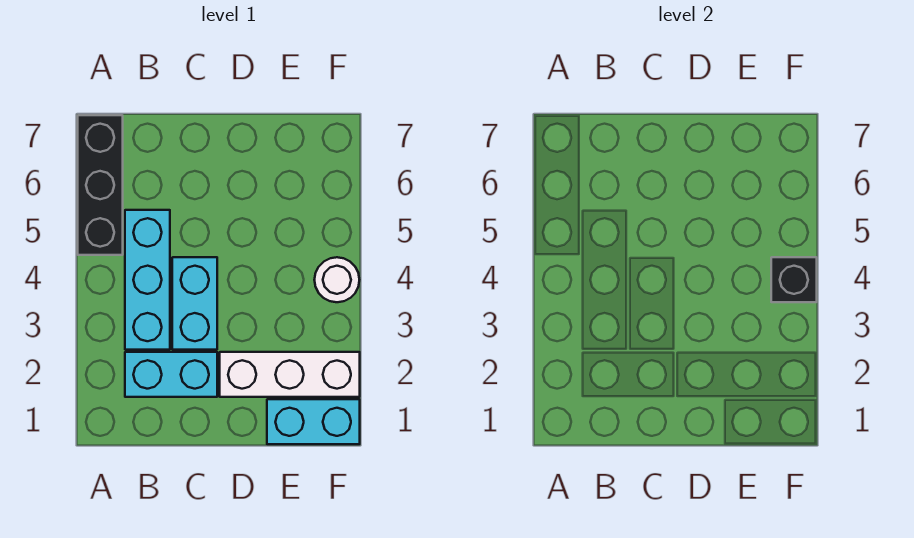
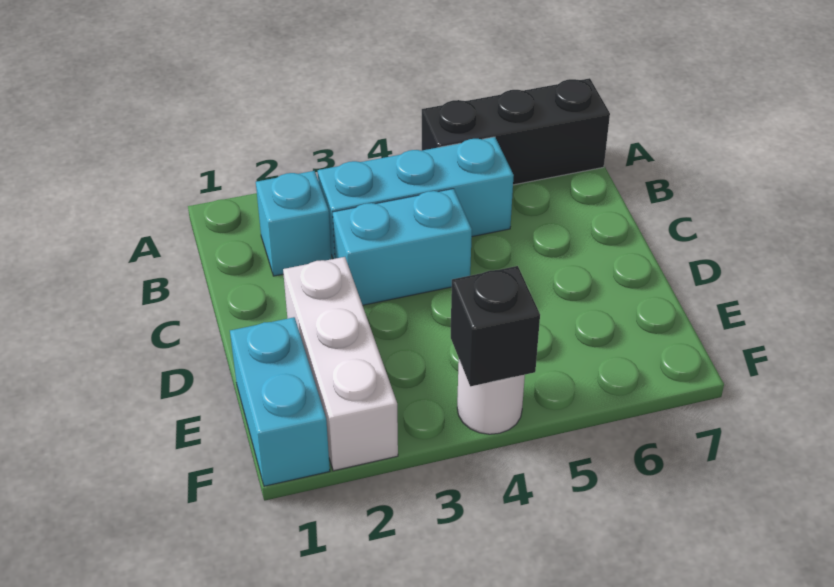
cyan 1x2 brick [125,352,217,397] -> cyan 1x1 brick [256,171,331,276]

